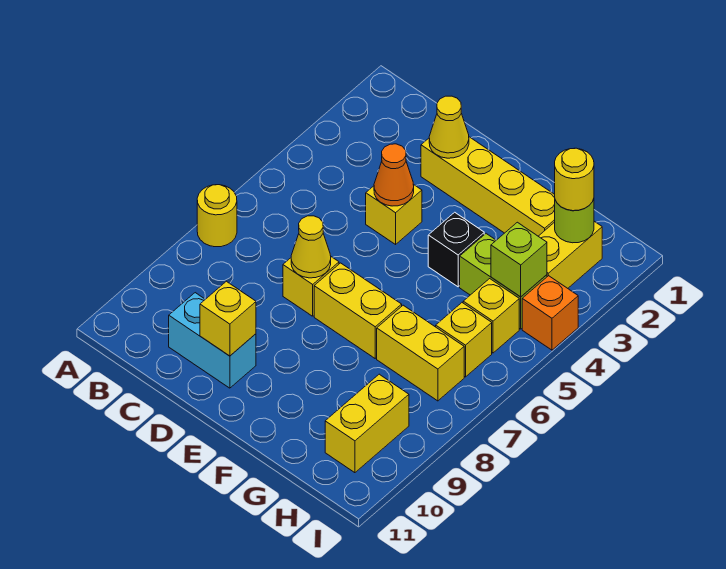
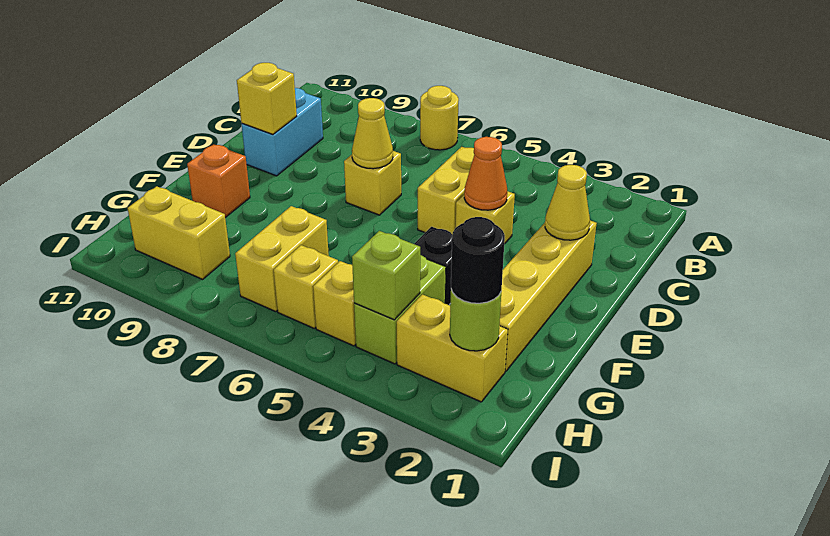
yellow 1x2 brick [314,263,402,358] -> yellow 1x2 brick moved to [418,147,474,234]
yellow 1x1 round brick [555,148,594,211] -> black 1x1 round brick [451,217,505,303]
orange 1x1 brick [522,276,578,350] -> orange 1x1 brick moved to [187,144,250,218]

